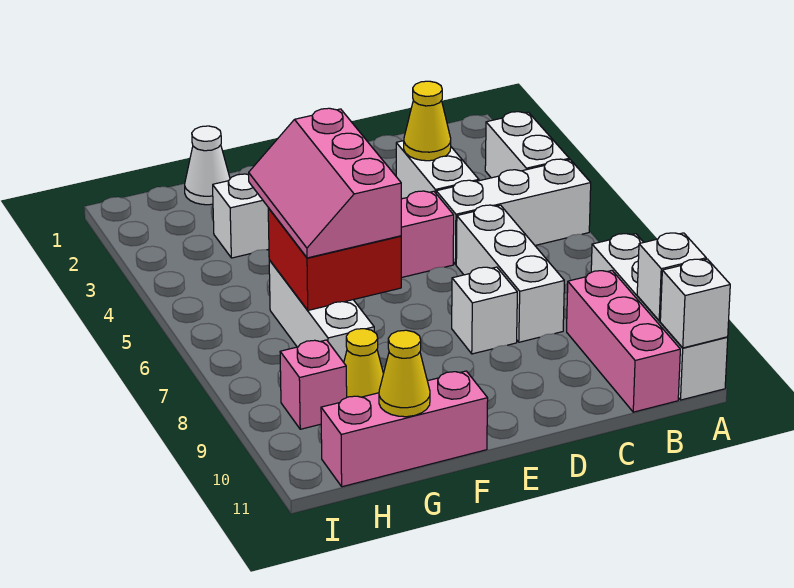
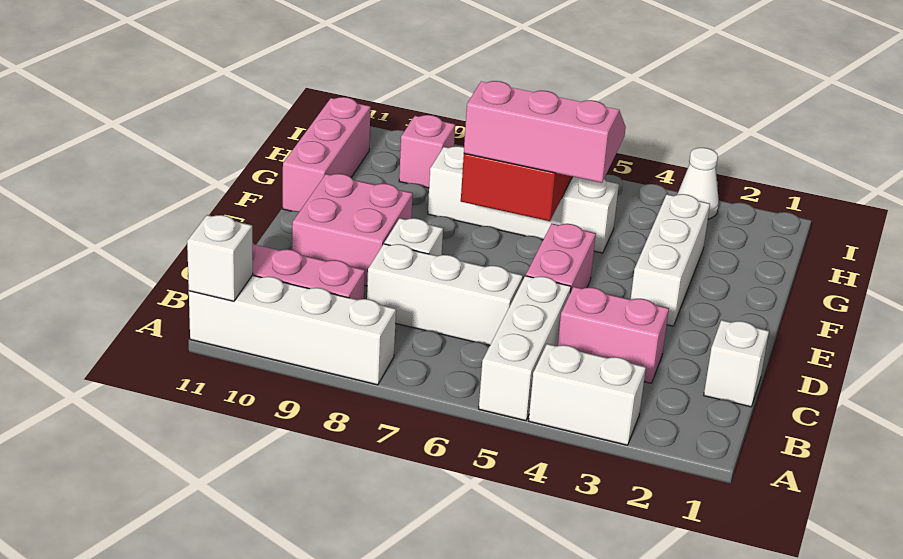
white 1x1 brick [637,233,706,321] -> white 1x1 brick moved to [704,320,769,407]
white 1x2 brick [396,141,479,199] -> pink 1x2 brick [558,287,669,383]
yellow 1x1 cone [404,81,451,161] -> none
none -> pink 2x2 brick [292,174,413,286]
white 1x1 cone [185,126,230,205] -> white 1x1 cone moved to [677,148,719,219]
white 1x3 brick [269,260,374,362] -> white 1x4 brick [428,146,619,253]
yellow 1x1 cone [344,329,383,397] -> none
yellow 1x1 cone [379,330,430,417] -> none

